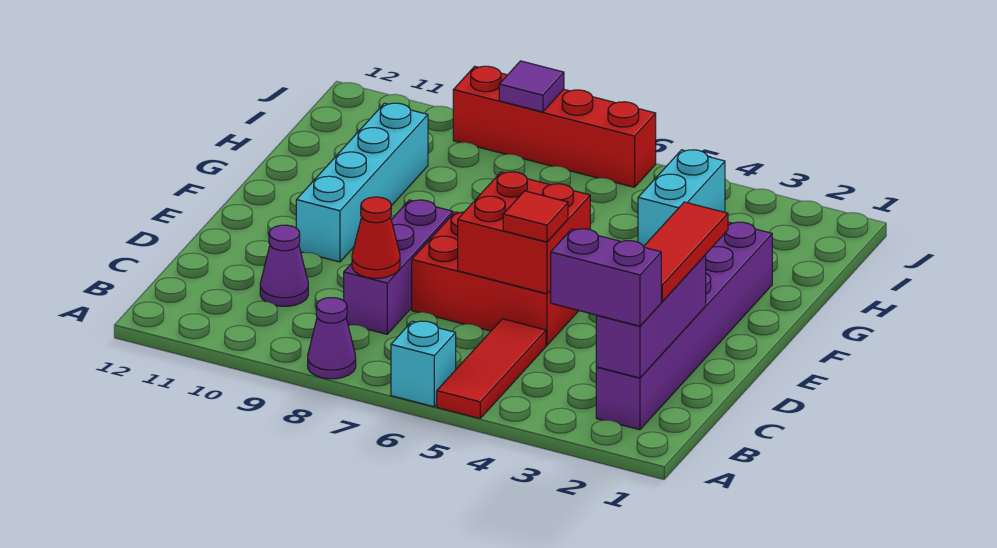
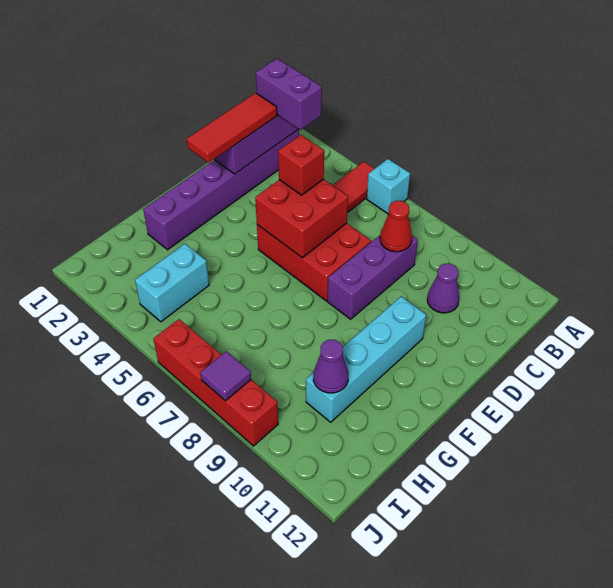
purple 1x1 cone [308,298,356,379] -> purple 1x1 cone moved to [313,340,348,393]
red 1x1 tile [503,191,568,242] -> red 1x1 brick [278,135,324,195]

